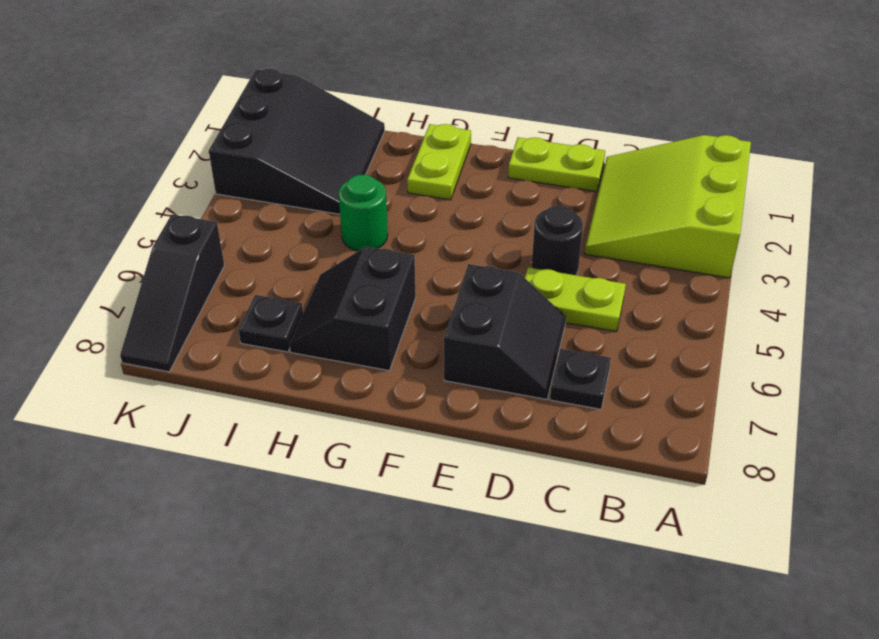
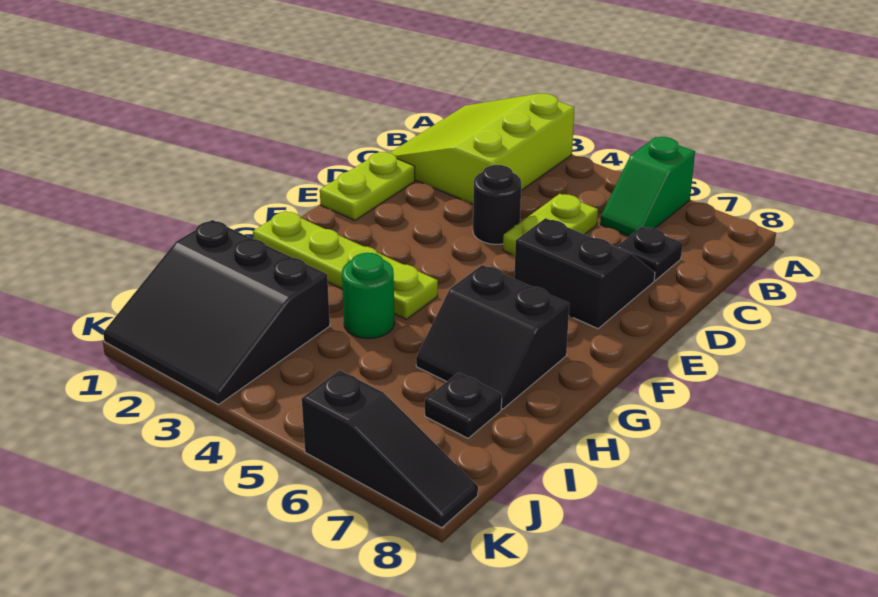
lime 3x3 slope [585,135,751,278] -> lime 3x3 slope turned to [390,93,574,204]
none -> green 1x2 slope [600,137,695,236]
lime 1x2 plate [407,124,471,200] -> lime 1x4 plate [253,211,438,319]
black 3x3 slope [209,69,385,214] -> black 3x3 slope turned to [103,220,330,405]

